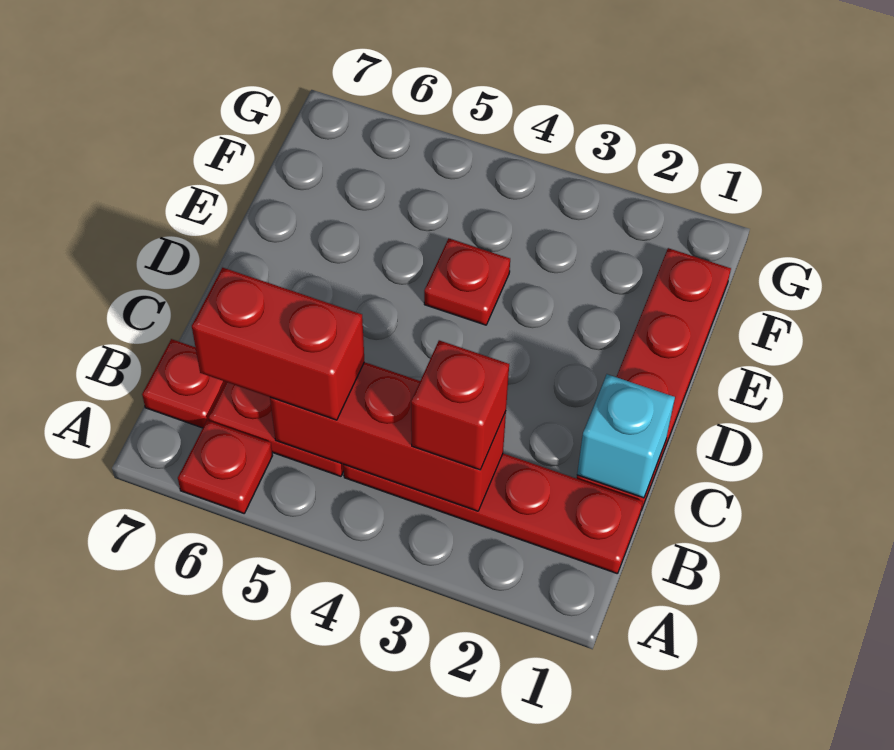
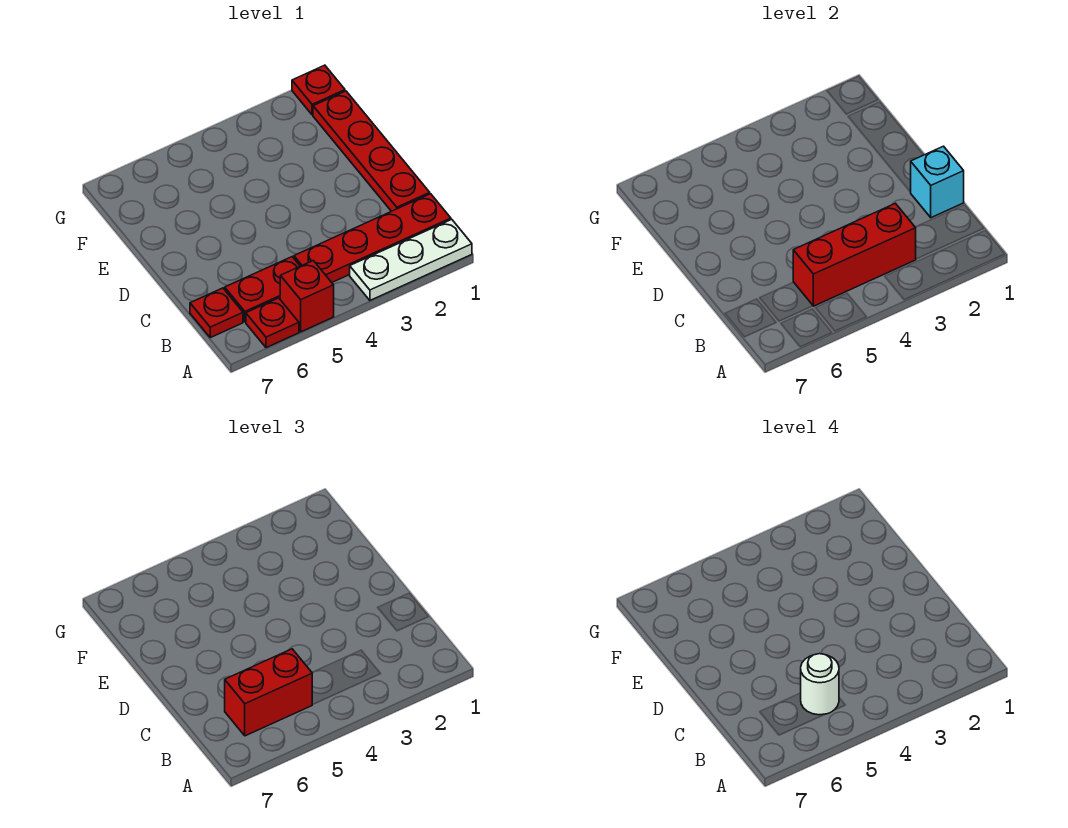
none -> white 1x3 plate [350,219,472,300]
red 1x1 brick [411,340,509,470] -> red 1x1 brick moved to [280,261,334,332]
none -> white 1x1 round brick [801,654,839,715]
red 1x1 plate [424,239,510,325] -> red 1x1 plate moved to [292,65,345,115]

